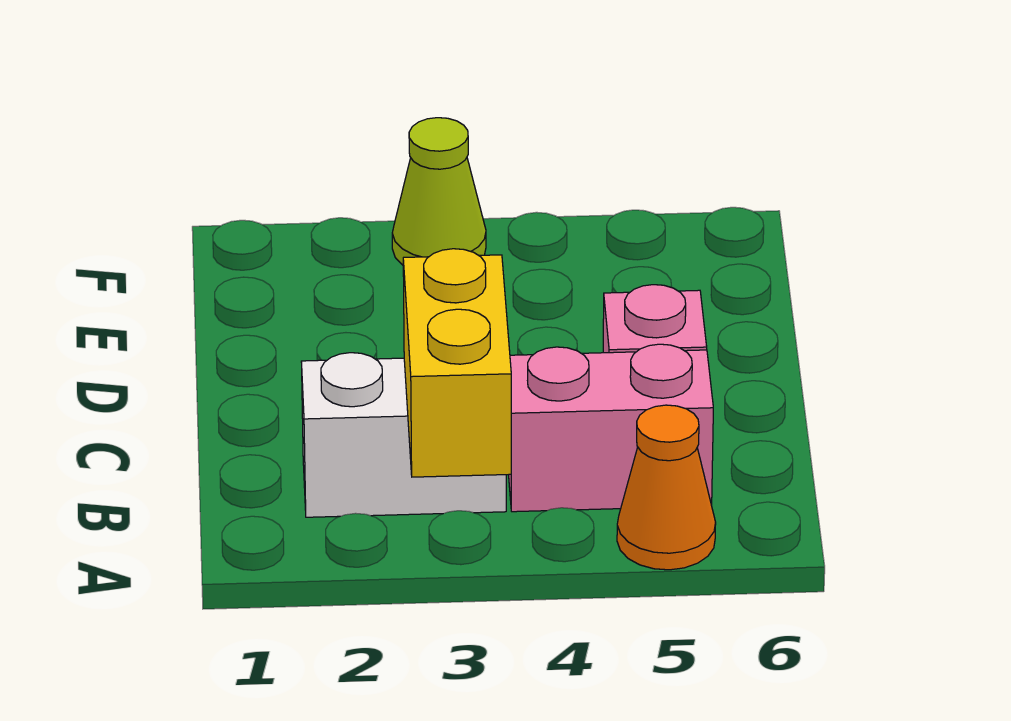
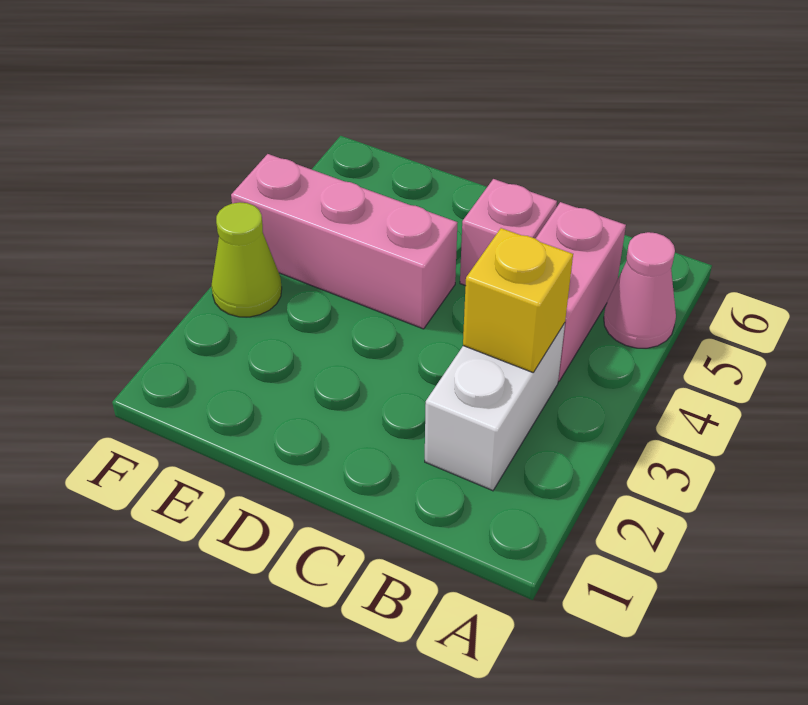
yellow 1x2 brick [403,249,511,477] -> yellow 1x1 brick [463,228,573,372]
orange 1x1 cone [617,405,716,570] -> pink 1x1 cone [604,232,676,348]
none -> pink 1x3 brick [231,154,457,329]

